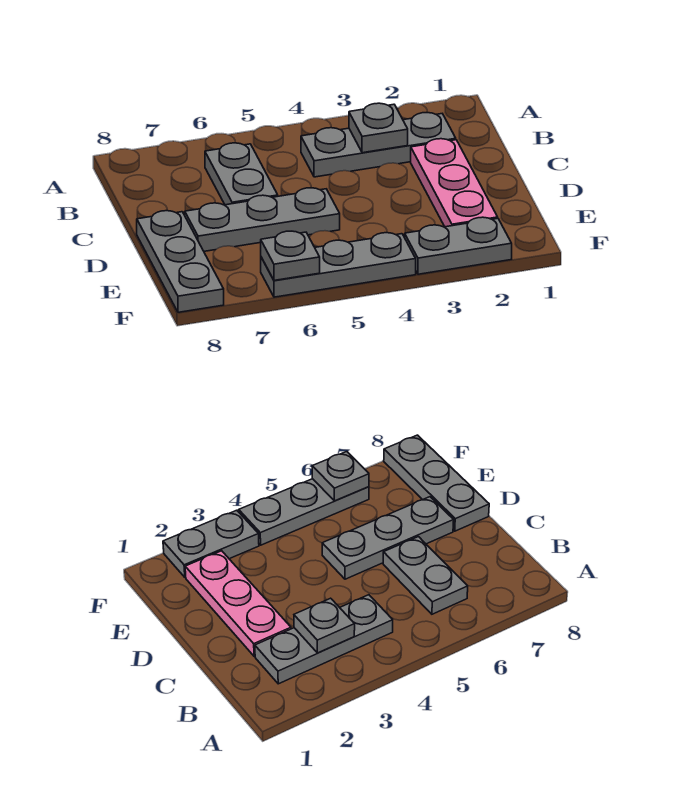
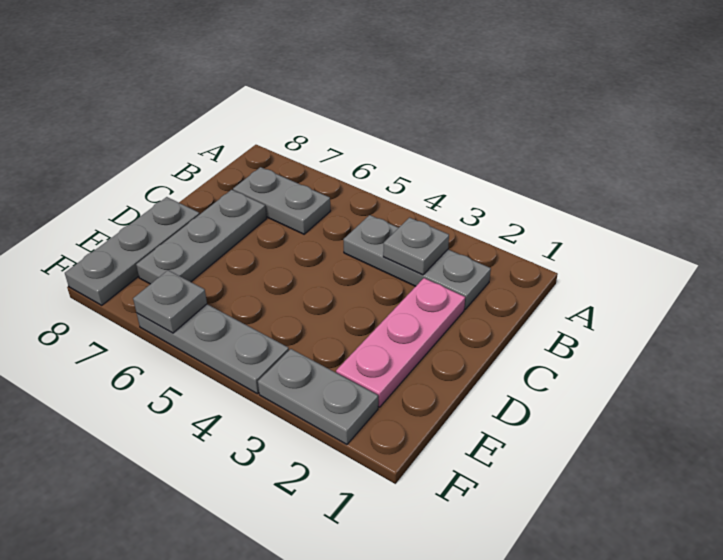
grey 1x2 plate [205,143,278,205] -> grey 1x2 plate turned to [233,167,331,234]
grey 1x3 plate [185,188,340,251] -> grey 1x3 plate turned to [136,190,267,284]

